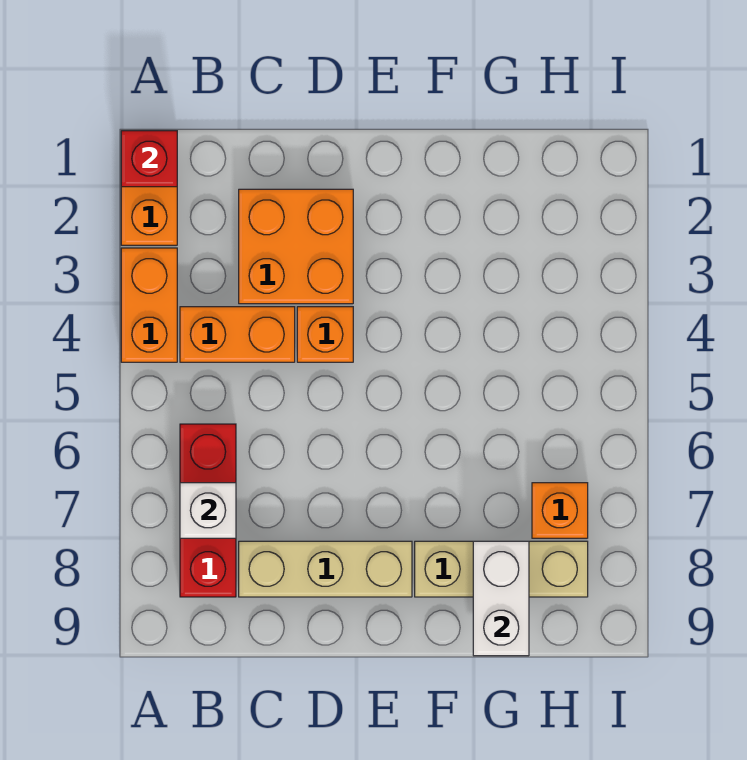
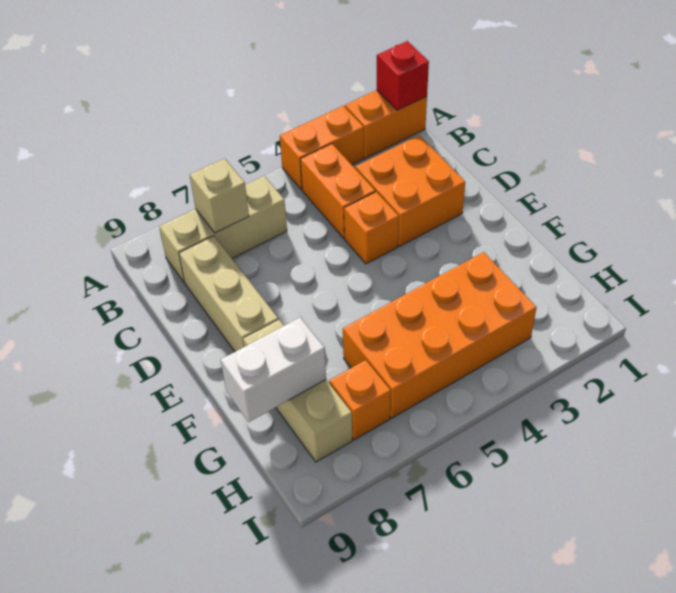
red 1x3 brick [180,424,236,597] -> tan 1x3 brick [159,176,287,283]
white 1x1 brick [180,483,236,538] -> tan 1x1 brick [190,158,249,233]
none -> orange 2x4 brick [343,252,537,418]

